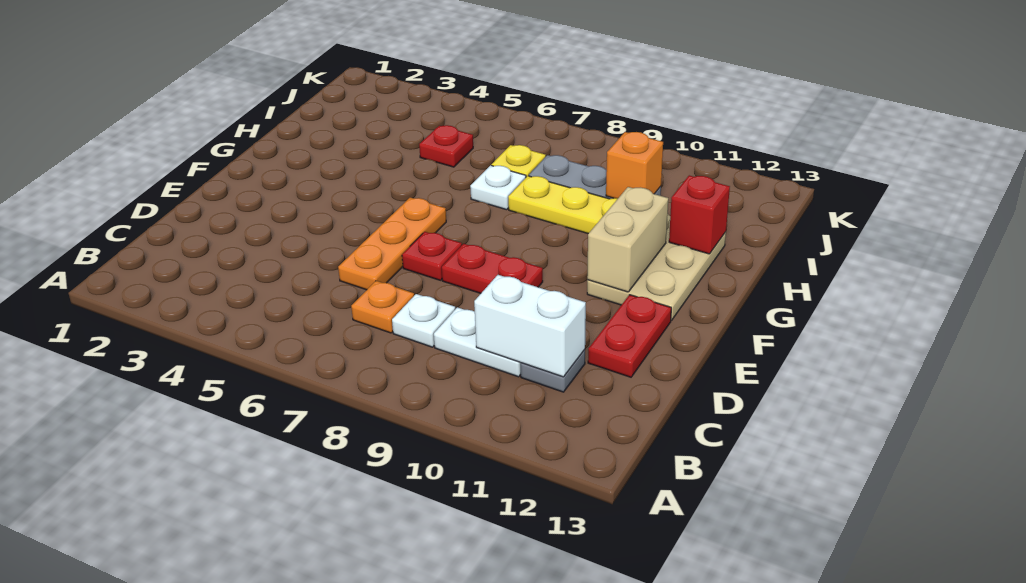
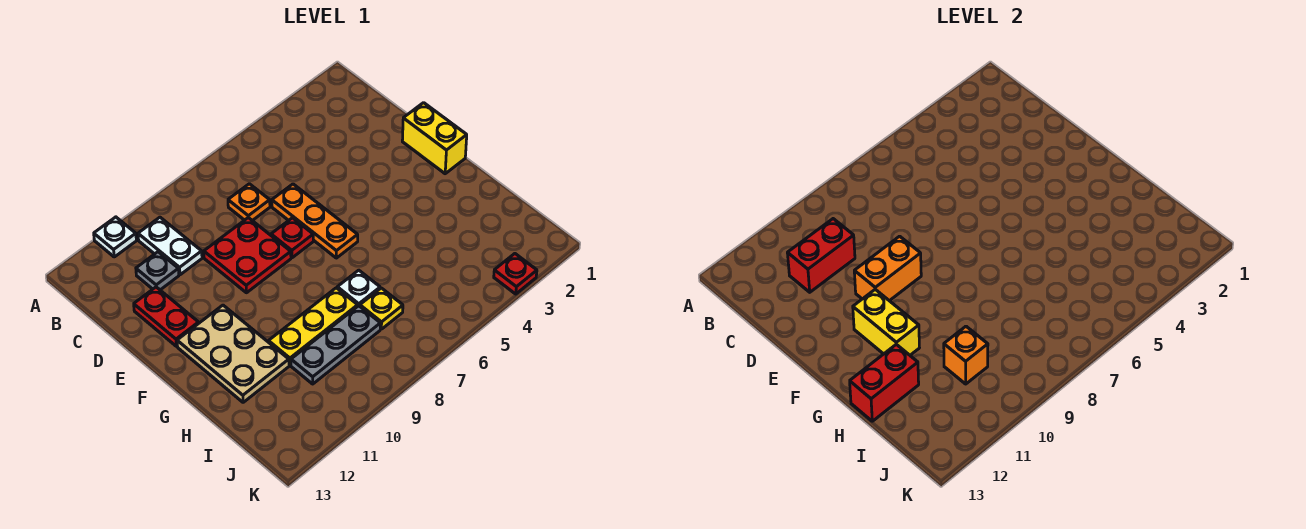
white 1x1 plate [392,294,455,347] -> white 1x1 plate moved to [94,217,136,257]
white 1x2 plate [434,307,521,377] -> white 1x2 plate turned to [138,217,202,275]
white 1x2 brick [474,275,586,377] -> red 1x2 brick [788,219,855,292]
none -> yellow 1x2 brick [402,103,467,174]
red 1x2 plate [442,244,543,293] -> red 2x2 plate [204,218,291,293]
none -> orange 1x2 brick [854,236,921,301]
tan 1x2 brick [587,187,668,292] -> yellow 1x2 brick [853,289,919,355]
red 1x1 brick [669,175,730,254] -> red 1x2 brick [850,344,919,421]
red 1x1 plate [419,125,473,167] -> red 1x1 plate moved to [494,254,537,294]

